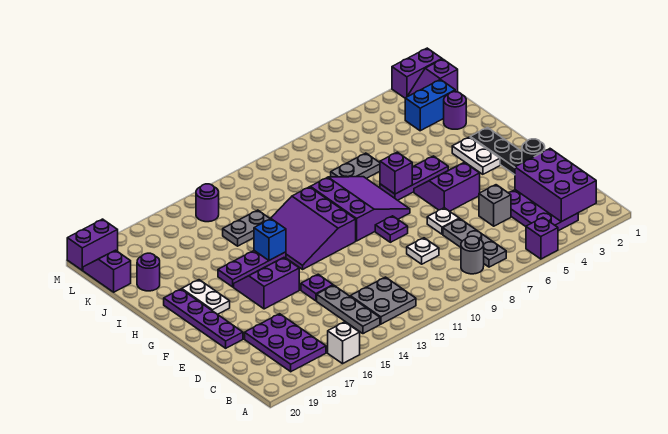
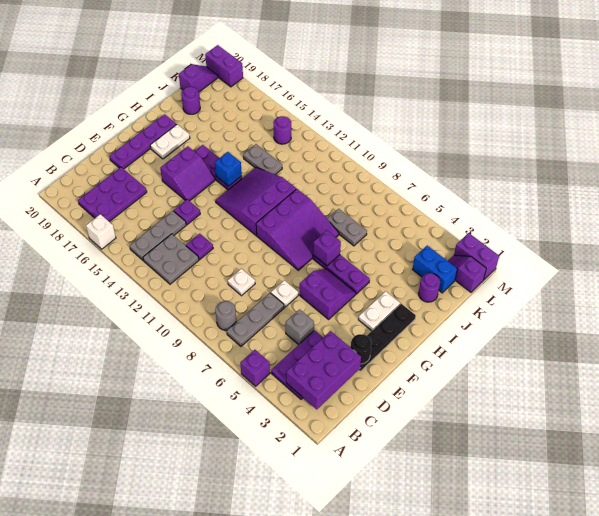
purple 1x1 plate [375,216,408,242] -> purple 1x1 plate moved to [186,234,213,260]
purple 2x2 slope [234,258,299,309] -> purple 2x2 slope turned to [160,146,215,201]

